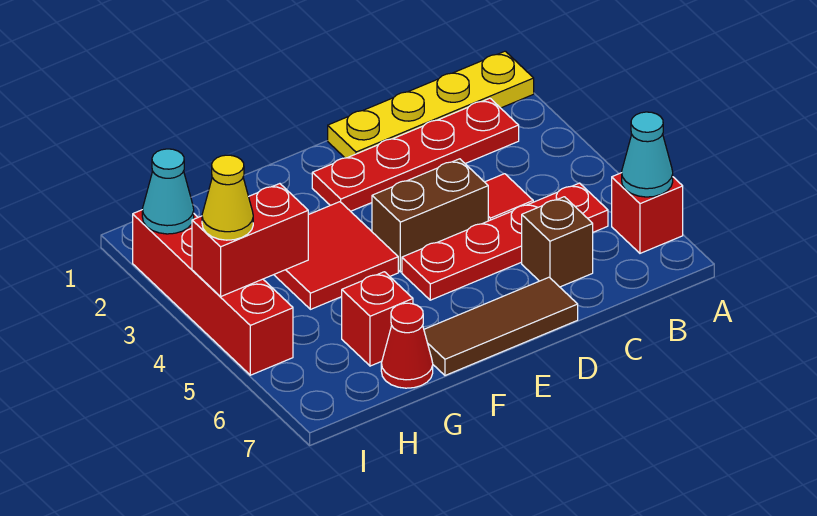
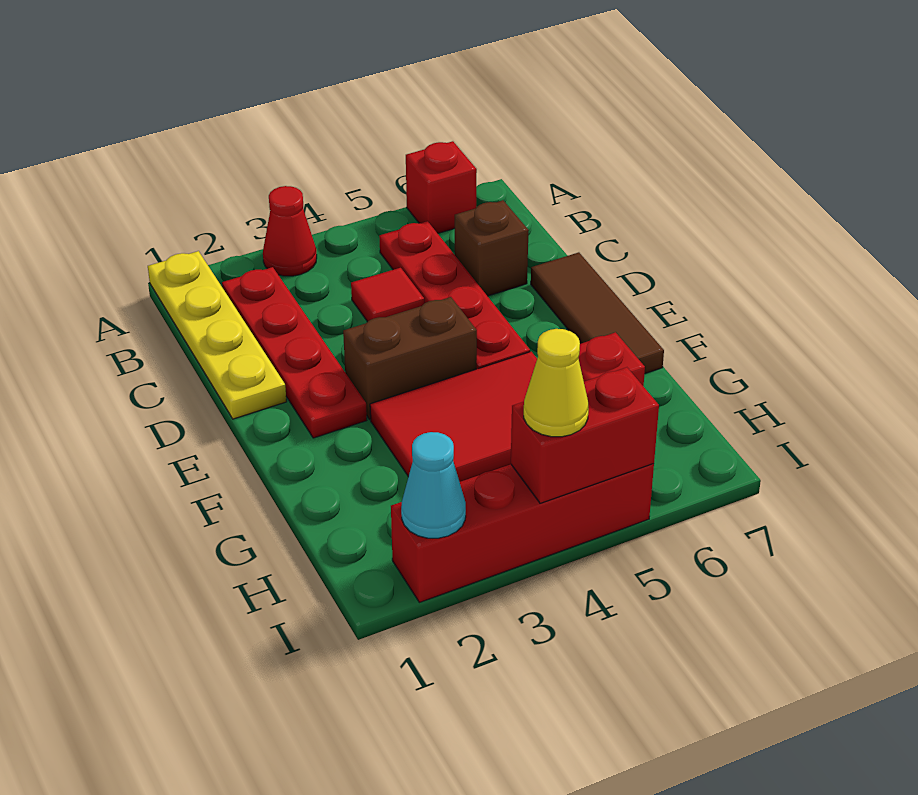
cyan 1x1 cone [622,112,673,197] -> none
brown 1x2 brick [372,159,488,272] -> brown 1x2 brick turned to [343,297,477,419]
red 2x2 tile [274,202,398,309] -> red 2x3 tile [370,352,537,482]
red 1x1 cone [381,303,433,388] -> red 1x1 cone moved to [263,186,317,276]
red 1x2 brick [192,184,308,296] -> red 1x2 brick turned to [511,367,659,503]

